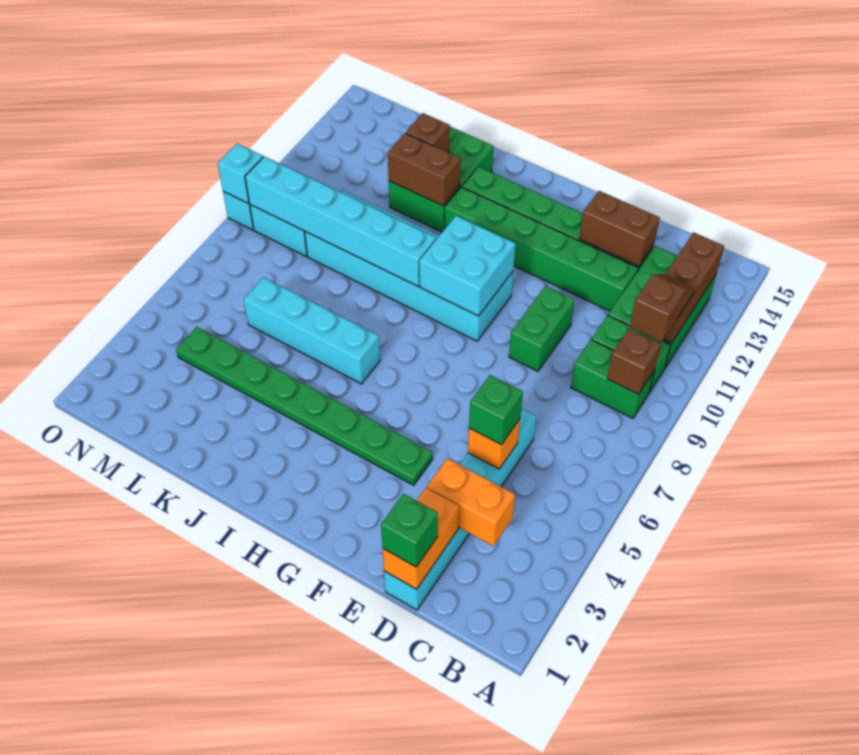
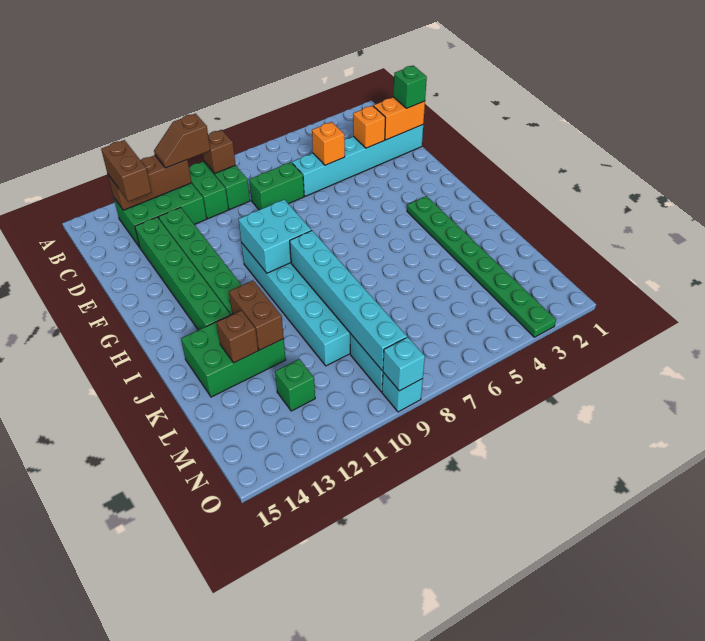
orange 1x2 brick [427,458,515,546] -> orange 1x1 brick [353,106,386,148]
green 1x1 brick [469,375,523,445] -> green 1x1 brick moved to [275,359,315,411]
brown 1x2 brick [579,191,660,266] -> brown 1x2 brick moved to [101,140,151,202]
green 1x2 brick [509,286,575,371] -> green 1x2 brick moved to [249,162,304,210]
green 1x8 plate [176,327,433,485] -> green 1x8 plate moved to [407,196,556,337]
cyan 1x4 brick [244,277,380,384] -> none

